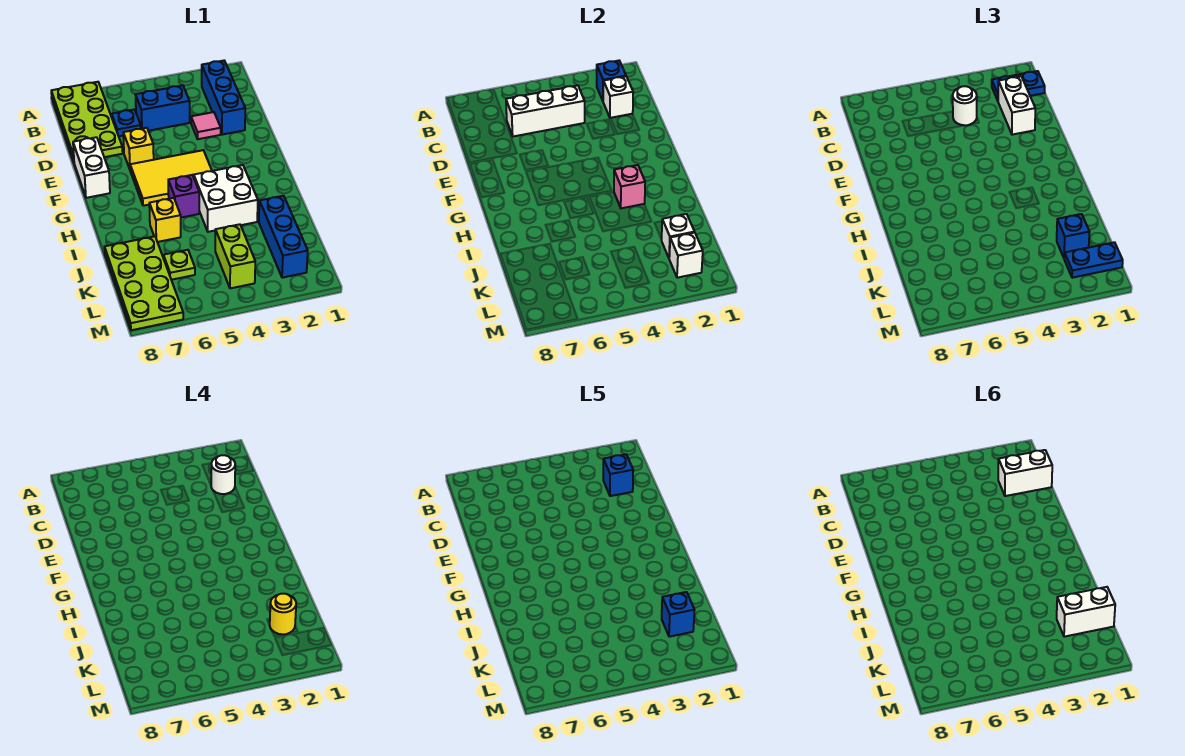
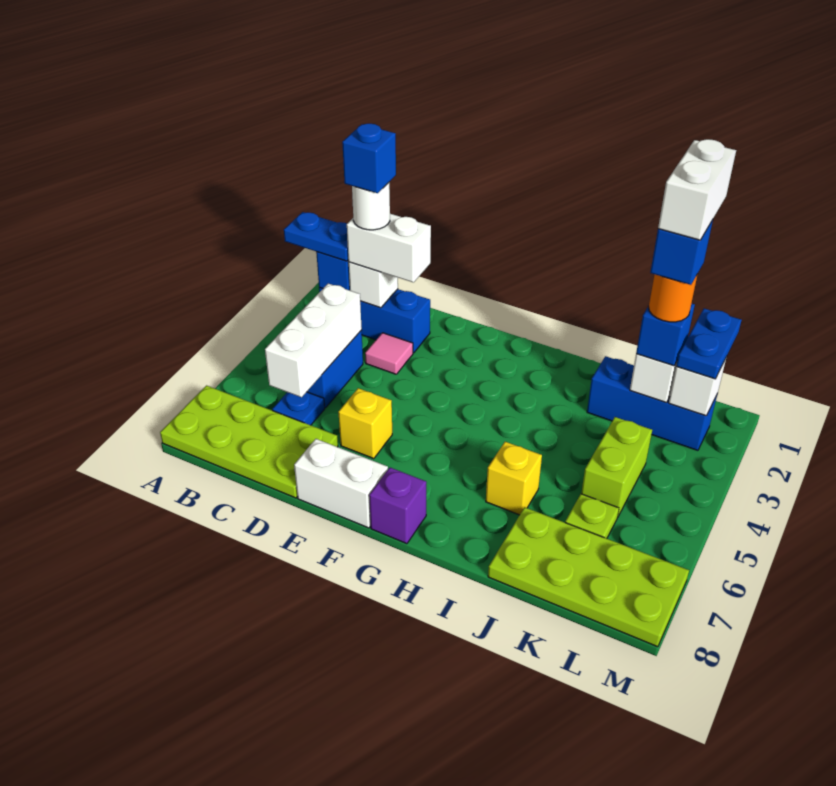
blue 1x2 plate [992,71,1045,101] -> blue 1x2 plate turned to [284,212,348,261]
white 1x2 brick [998,450,1052,496] -> none
white 1x1 round brick [953,86,977,125] -> none
yellow 2x3 tile [130,150,212,206] -> none
white 2x2 brick [194,165,258,232] -> none
pink 1x1 brick [614,165,645,208] -> none
purple 1x1 brick [168,175,199,218] -> purple 1x1 brick moved to [369,468,426,544]
yellow 1x1 round brick [269,594,296,634] -> orange 1x1 round brick [649,274,698,322]
lime 1x2 brick [215,224,255,288] -> lime 1x2 brick turned to [581,417,652,516]

